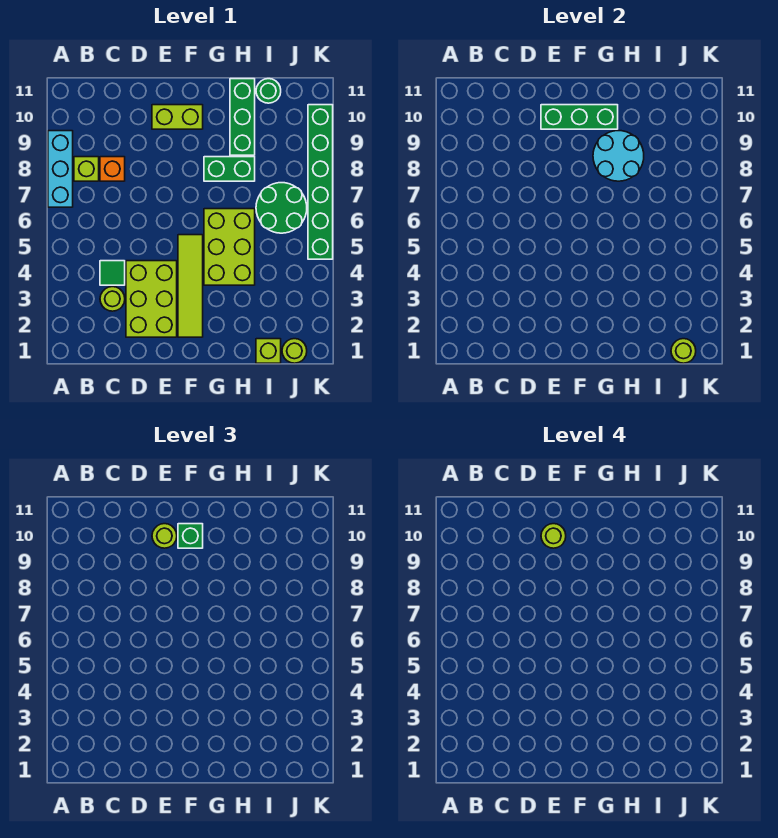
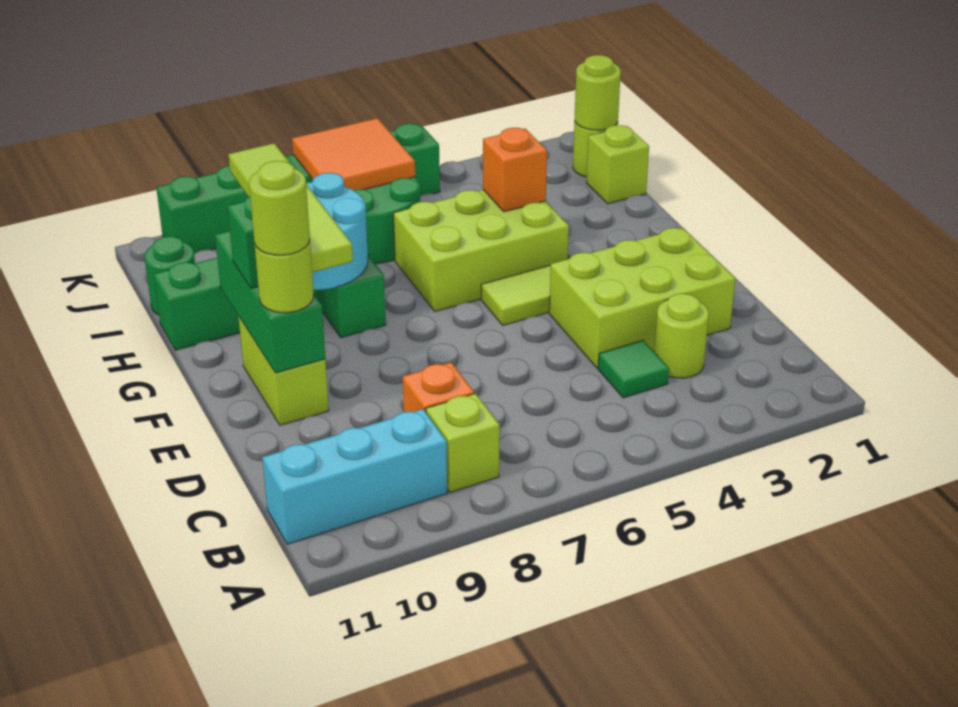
cyan 1x3 brick [48,131,73,207] -> cyan 1x3 brick moved to [262,409,447,544]
none -> lime 1x4 tile [229,143,353,272]
none -> orange 1x1 brick [483,128,547,212]
none -> orange 2x2 tile [292,118,415,190]

